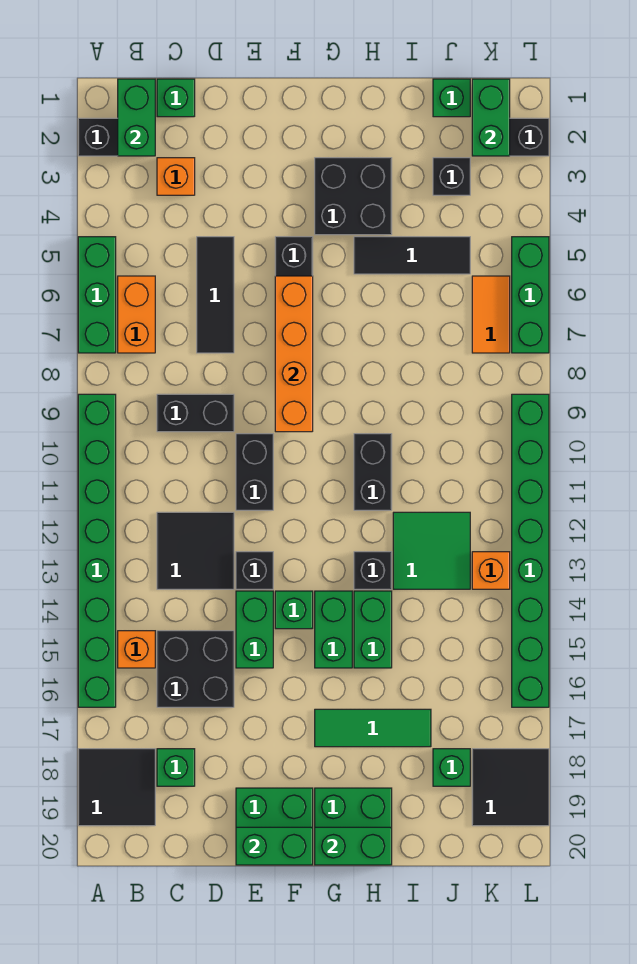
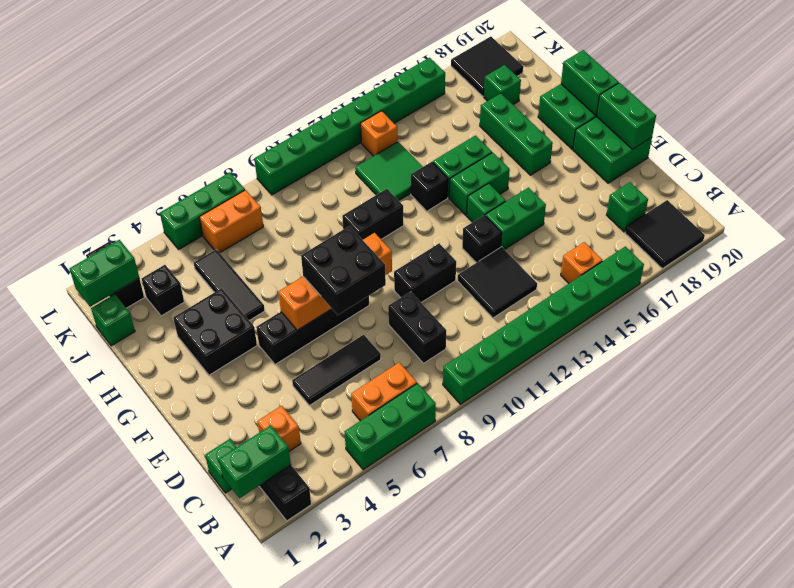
black 2x2 brick [157,631,234,707] -> black 2x2 brick moved to [301,226,386,315]
green 1x3 tile [315,709,431,747] -> green 1x3 brick [480,93,553,175]
orange 1x2 tile [472,276,510,353] -> orange 1x2 brick [199,190,263,253]

